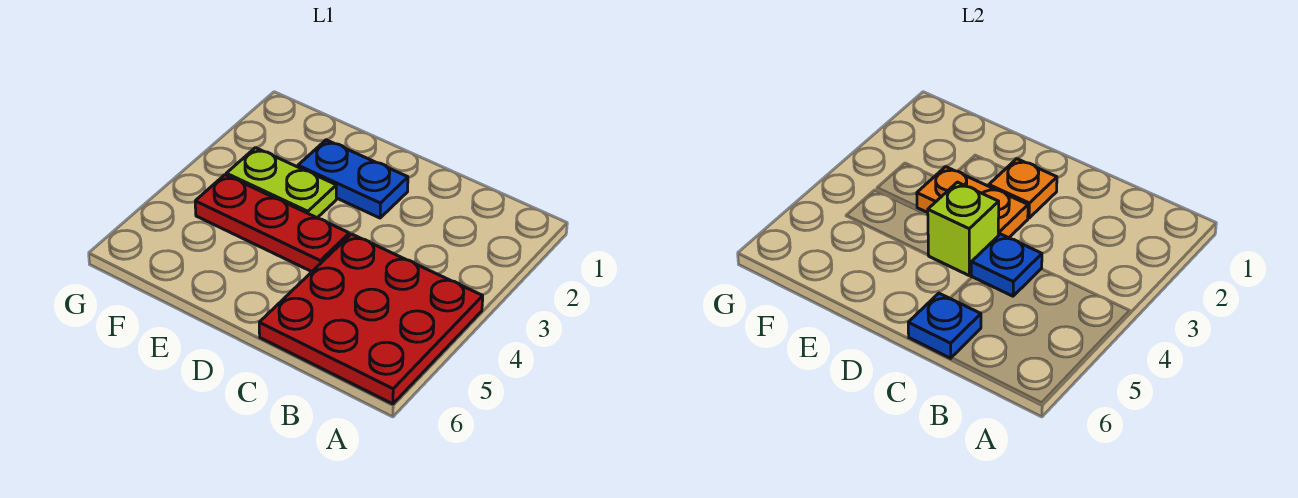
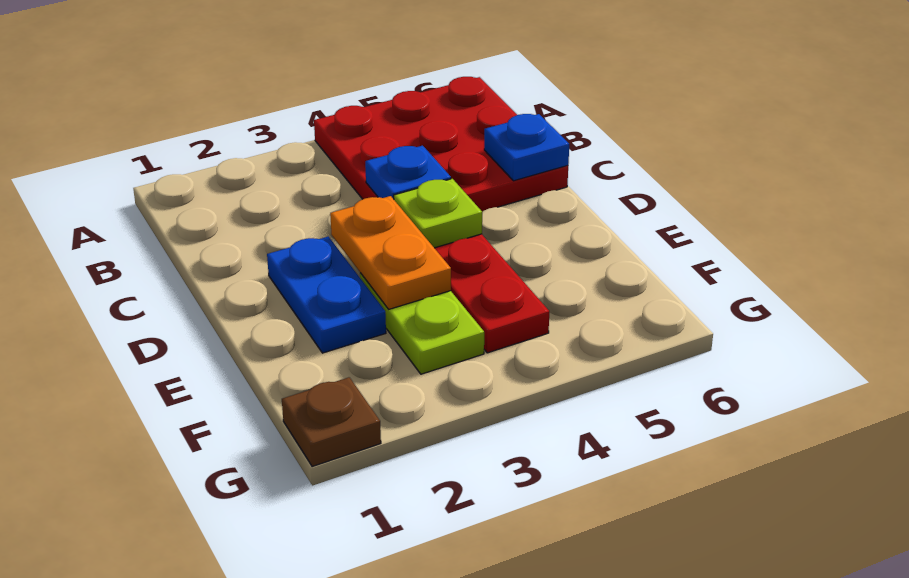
orange 1x1 plate [989,159,1057,218] -> none
lime 1x1 brick [928,182,999,275] -> lime 1x1 plate [394,179,482,248]
none -> brown 1x1 plate [282,377,381,467]

